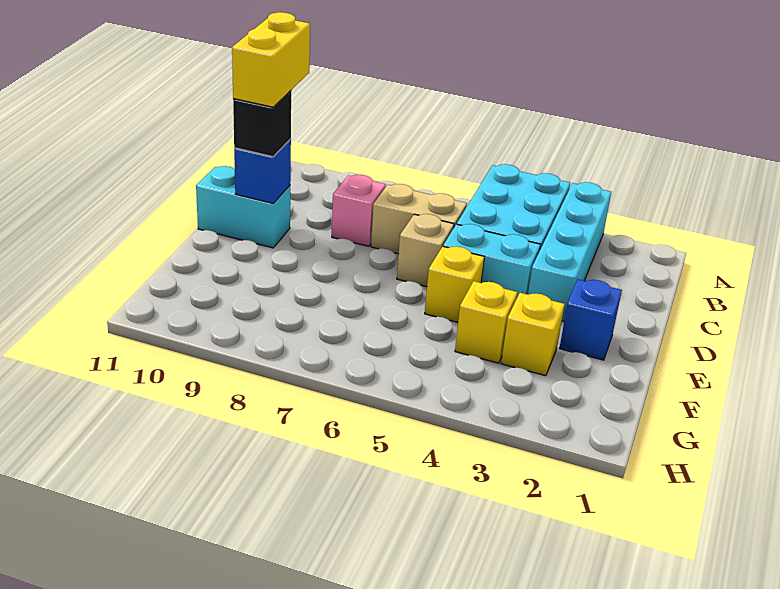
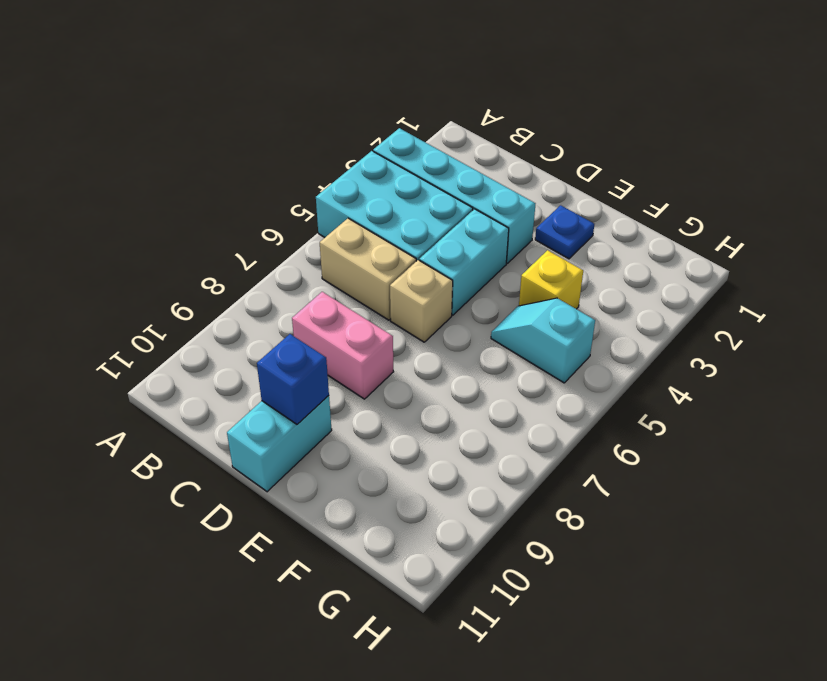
tan 1x2 brick [371,184,467,254] -> tan 1x2 brick turned to [320,218,416,320]
pink 1x1 brick [332,175,386,246] -> pink 1x2 brick [292,292,393,399]
yellow 1x2 brick [232,12,310,107] -> none
black 1x1 brick [233,91,291,157] -> none
blue 1x1 brick [559,279,622,360] -> blue 1x1 plate [535,205,594,259]
yellow 1x1 brick [425,247,484,322] -> none
yellow 1x1 brick [501,293,565,376] -> none
none -> cyan 1x2 slope [491,298,595,383]

